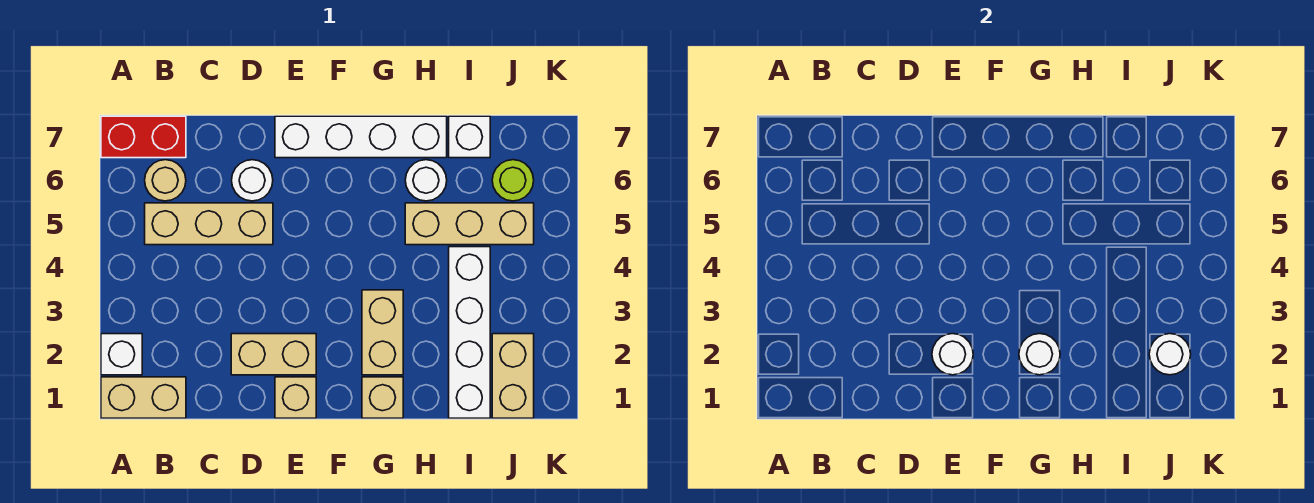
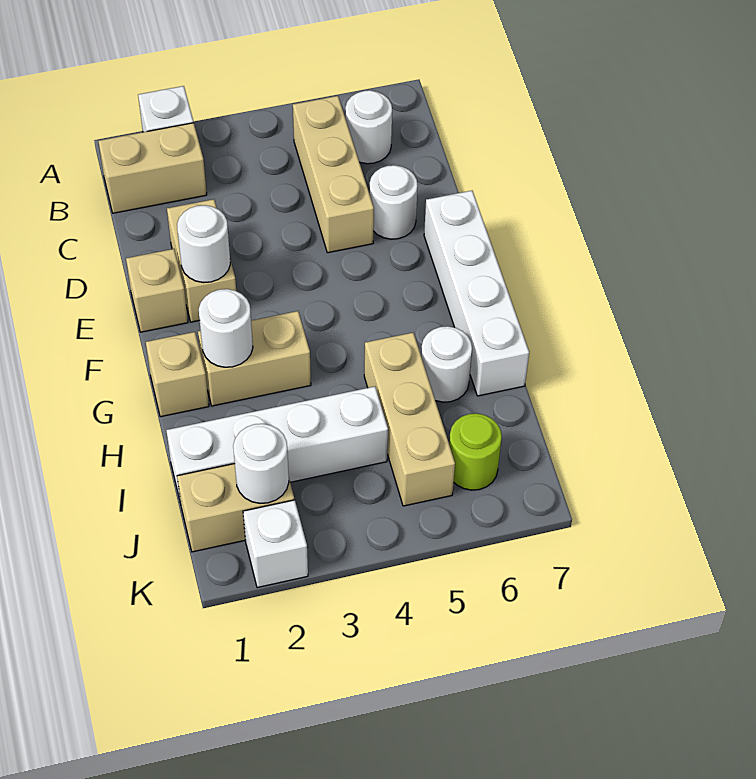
tan 1x2 brick [101,377,186,418] -> tan 1x2 brick turned to [98,123,207,213]
red 1x2 brick [101,116,186,158] -> none
tan 1x1 round brick [145,160,186,201] -> white 1x1 round brick [345,90,392,164]
white 1x1 brick [449,116,490,158] -> white 1x1 brick moved to [243,500,308,588]

